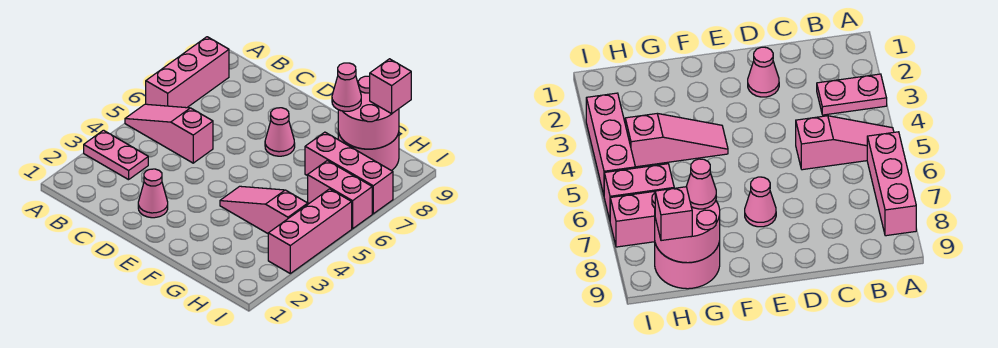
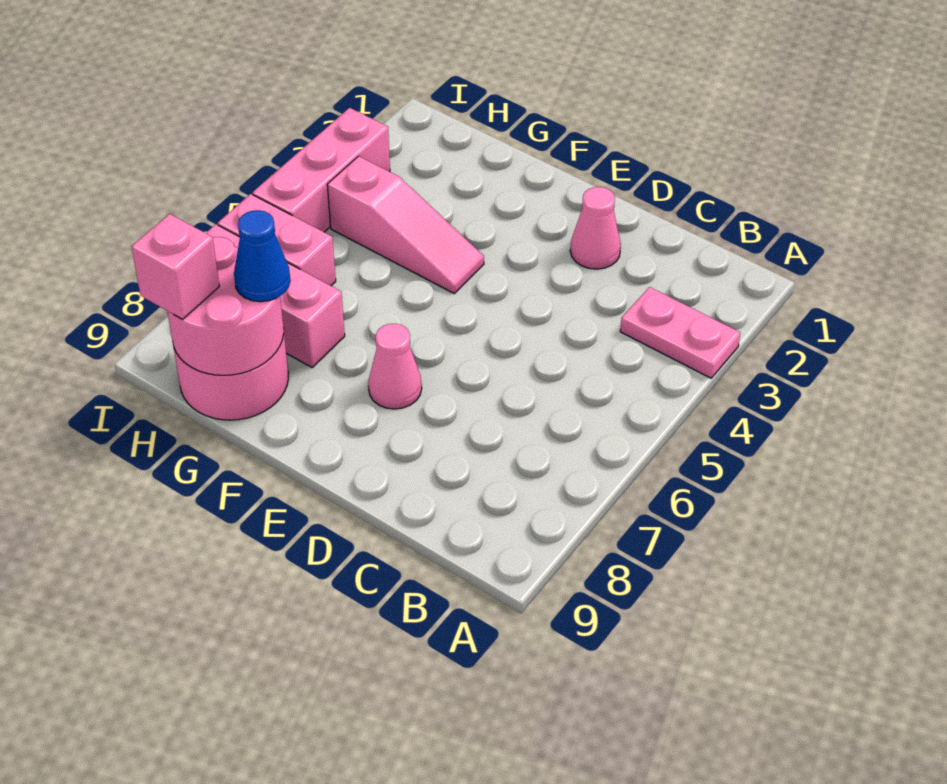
pink 1x3 slope [125,104,213,163] -> none
pink 1x3 brick [146,37,229,108] -> none
pink 1x1 cone [332,63,361,111] -> blue 1x1 cone [234,210,290,302]

